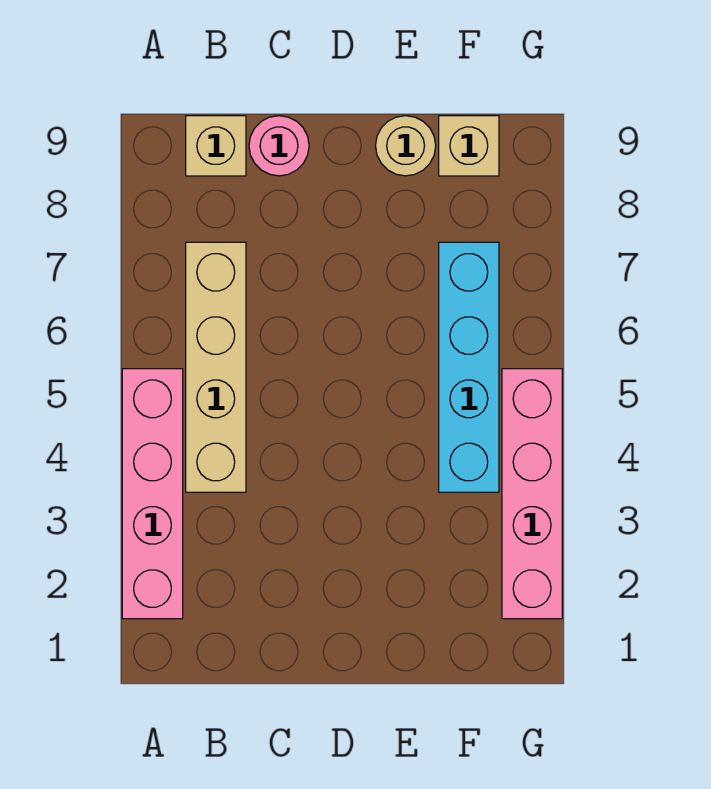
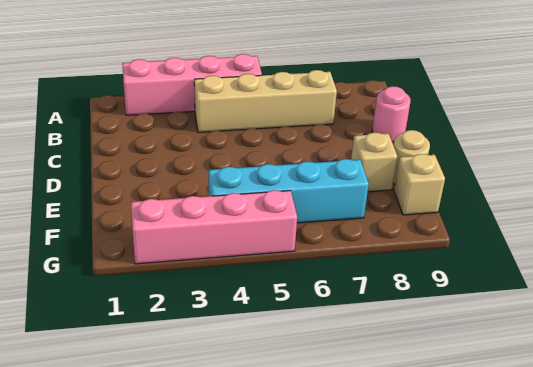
tan 1x1 brick [186,116,246,176] -> tan 1x1 brick moved to [351,132,397,192]

